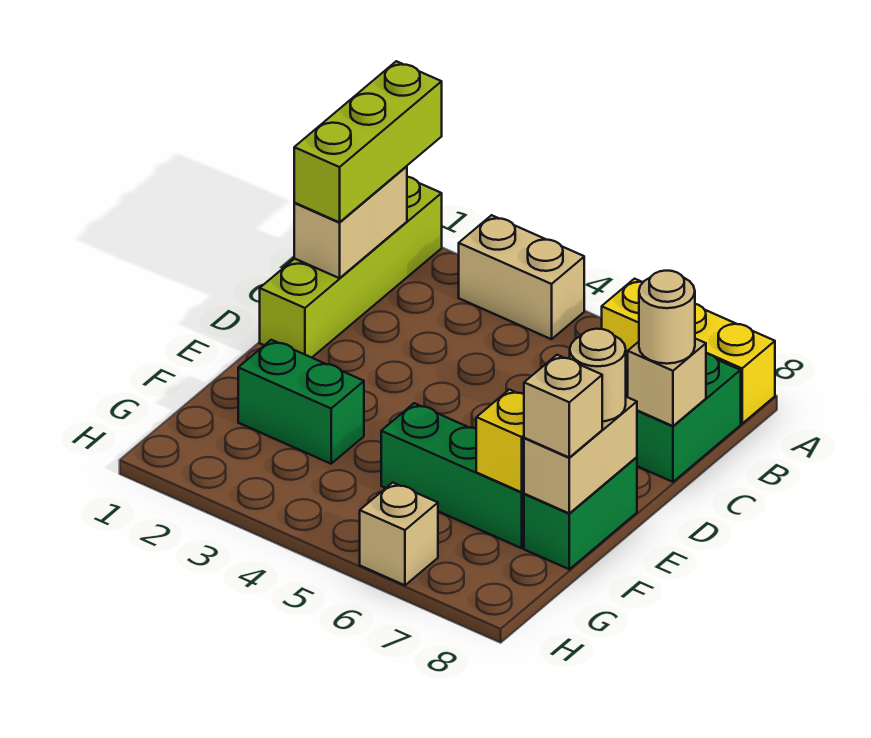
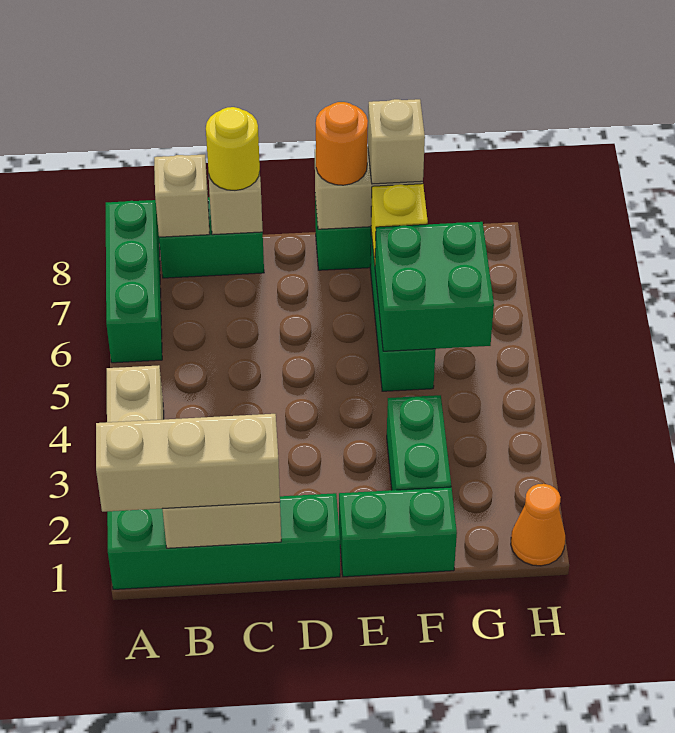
lime 1x4 brick [260,177,442,358] -> green 1x4 brick [107,493,340,589]
lime 1x3 brick [294,61,442,222] -> tan 1x3 brick [96,414,280,512]
yellow 1x3 brick [602,279,775,424] -> green 1x3 brick [106,200,162,363]
tan 1x1 round brick [639,271,695,364] -> yellow 1x1 round brick [206,107,260,190]
none -> green 1x2 brick [339,487,457,577]
tan 1x1 round brick [570,329,626,421] -> orange 1x1 round brick [316,102,368,185]
none -> green 2x2 brick [375,222,494,351]
none -> orange 1x1 cone [511,484,565,566]
tan 1x1 brick [360,482,438,585] -> tan 1x1 brick moved to [154,155,209,237]

